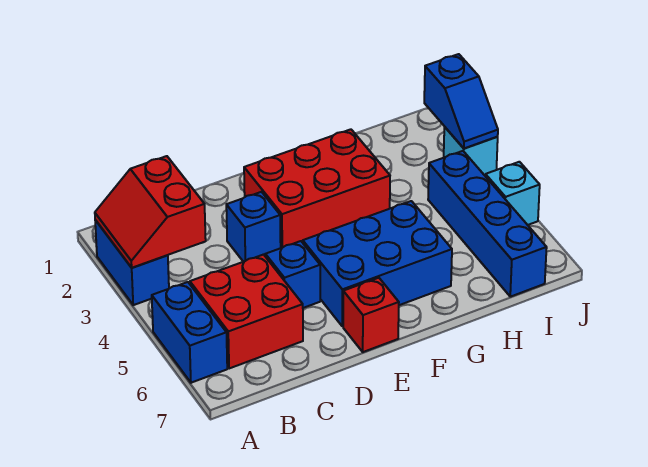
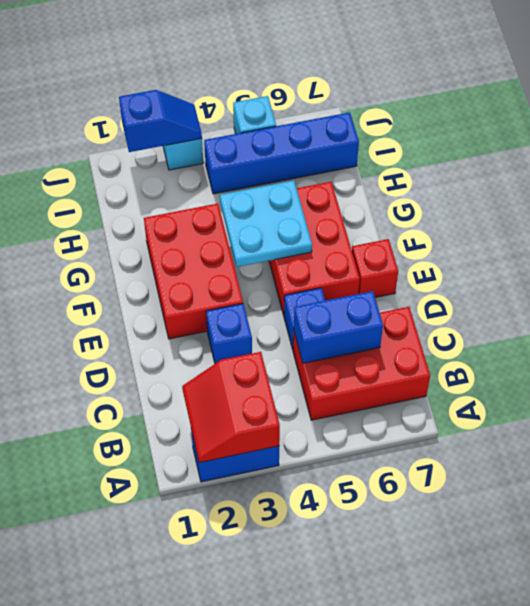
red 2x2 slope [95,156,206,268] -> red 2x2 slope turned to [182,352,280,463]
blue 1x2 brick [152,282,227,383] -> blue 1x2 brick moved to [293,291,383,363]
red 2x2 brick [190,255,303,369] -> red 2x3 brick [293,307,430,420]
blue 2x3 brick [303,201,452,326] -> red 2x3 brick [269,182,360,315]
none -> cyan 2x2 plate [220,181,312,267]

